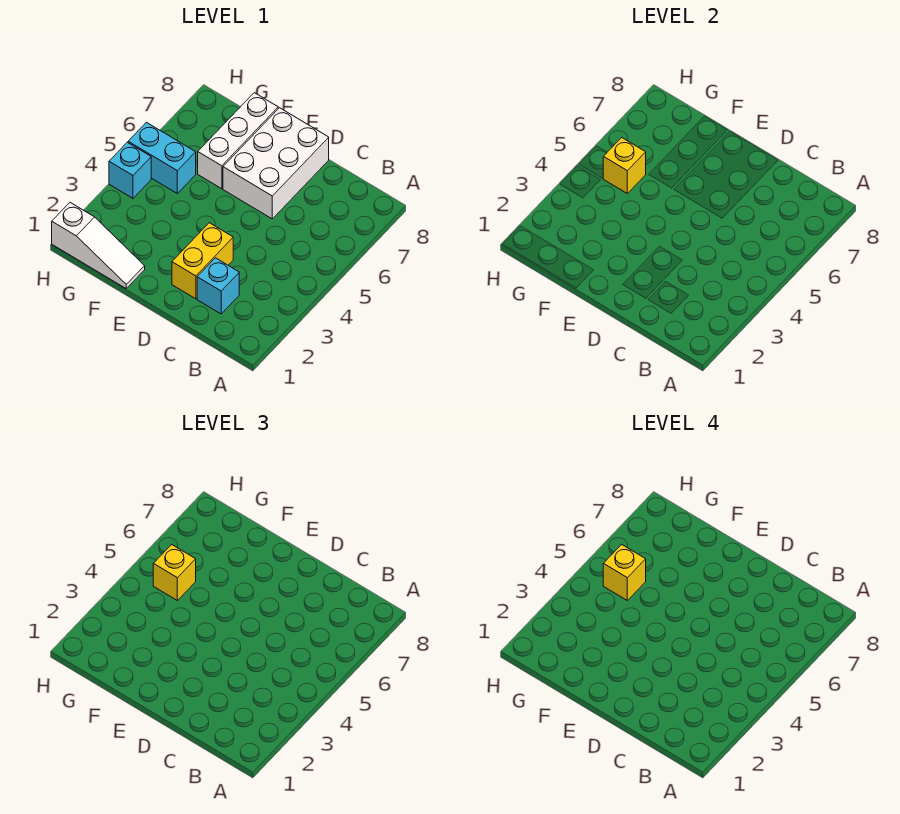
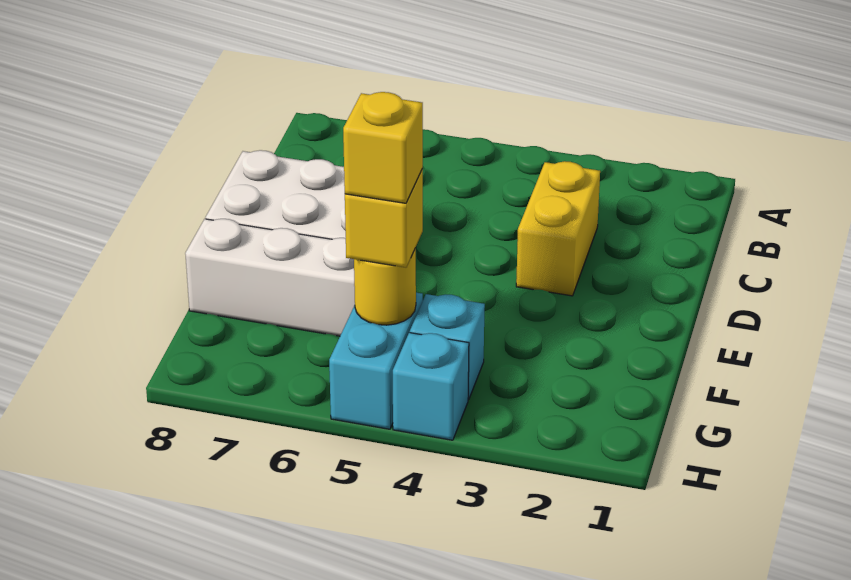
cyan 1x1 brick [197,258,239,314] -> cyan 1x1 brick moved to [410,294,485,400]
yellow 1x2 brick [172,223,233,299] -> yellow 1x2 brick turned to [516,161,600,296]
white 1x3 slope [52,203,145,288] -> none
yellow 1x1 brick [603,138,646,193] -> yellow 1x1 round brick [354,248,416,325]

